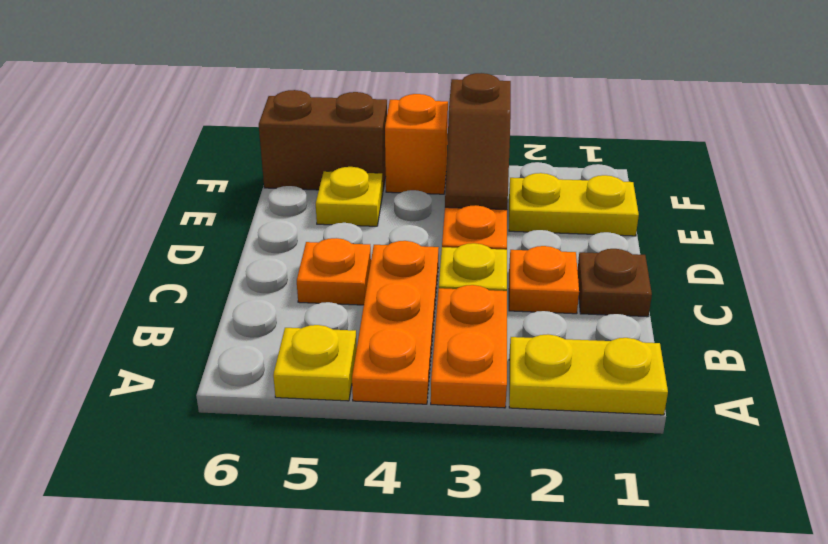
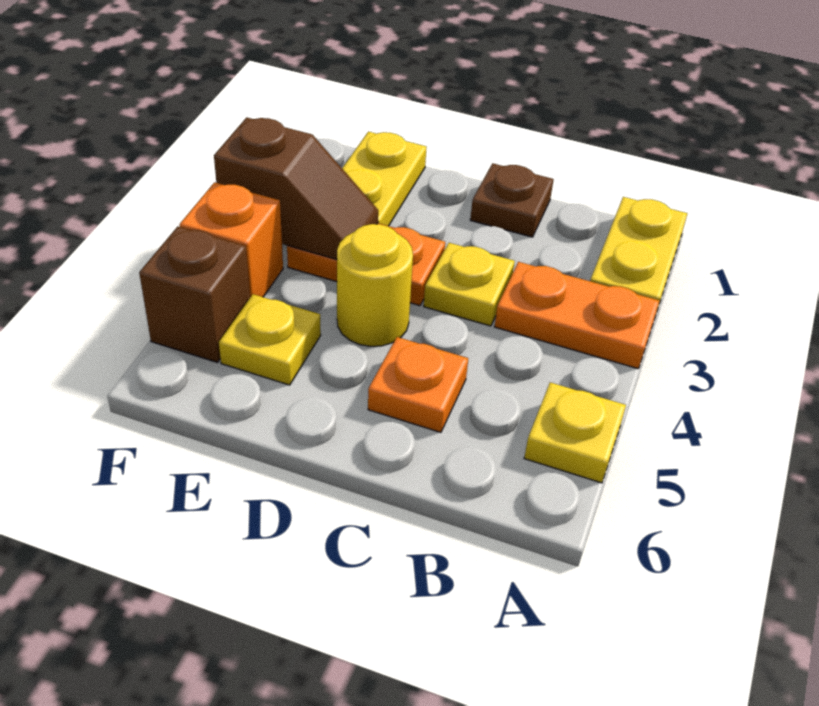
orange 1x3 plate [352,241,439,404] -> none
orange 1x1 plate [509,246,579,314] -> none
none -> yellow 1x1 round brick [337,224,413,346]
brown 1x2 brick [259,90,387,190] -> brown 1x1 brick [139,226,250,362]

